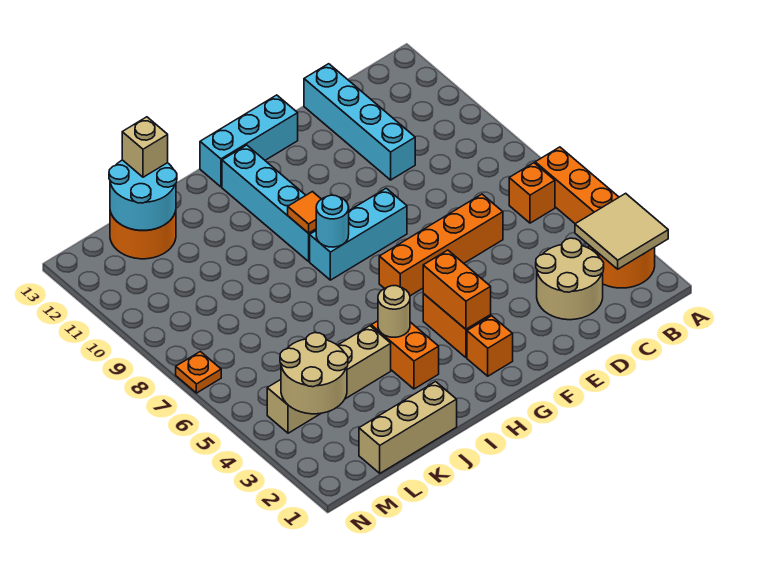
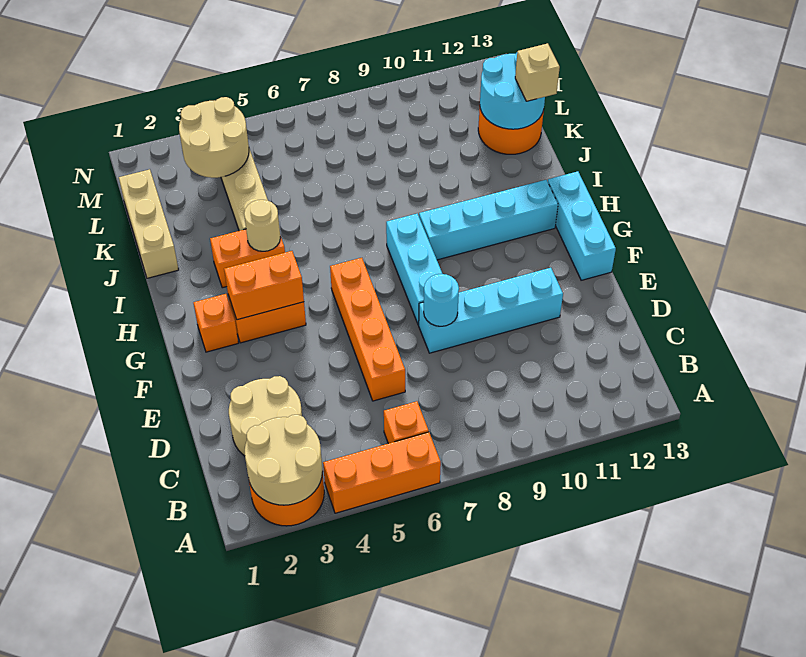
tan 2x2 tile [575,193,668,269] -> tan 2x2 round brick [245,415,323,505]
cyan 1x4 brick [304,64,415,180] -> cyan 1x4 brick moved to [419,268,563,353]
cyan 1x1 round brick [316,195,349,247] -> cyan 1x1 round brick moved to [424,274,459,326]
orange 1x1 tile [288,192,321,233] -> none
orange 1x1 plate [176,352,221,393] -> none

